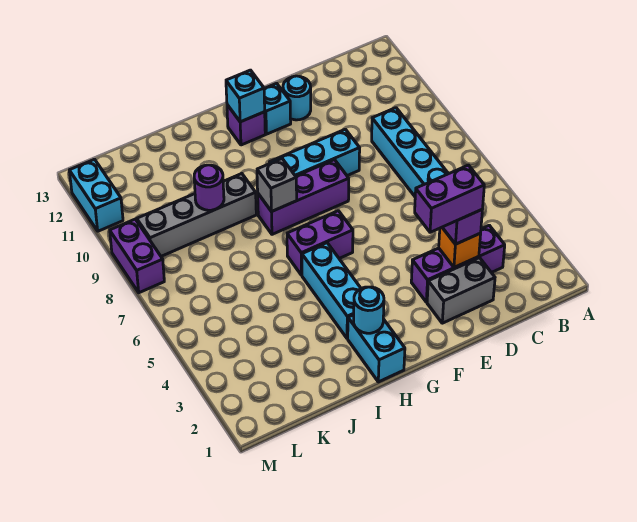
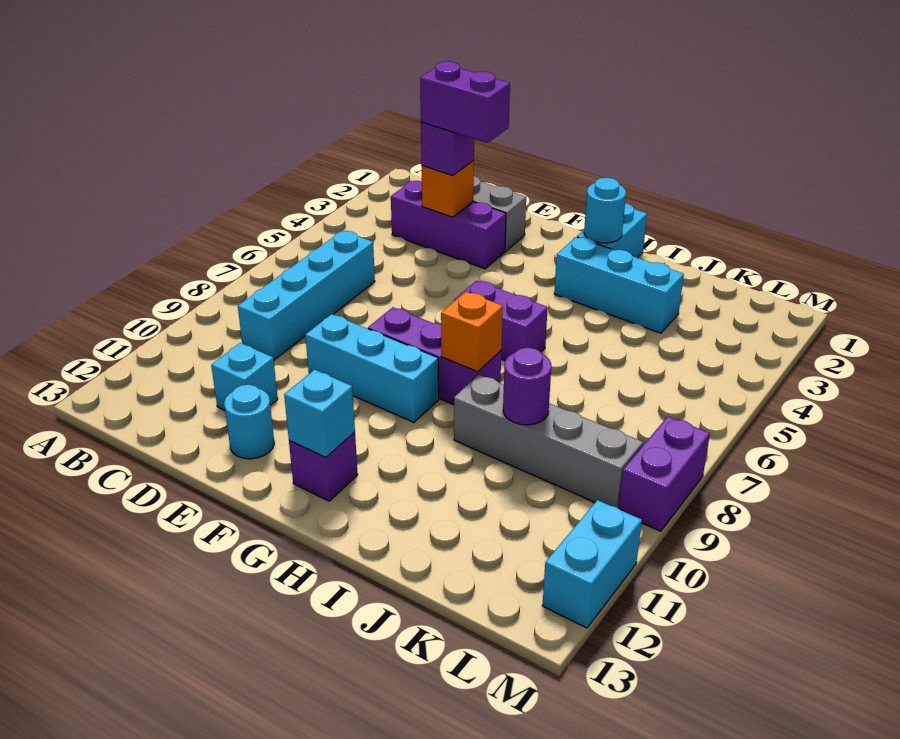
cyan 1x1 brick [264,83,291,134] -> cyan 1x1 brick moved to [211,343,278,410]
cyan 1x3 brick [302,243,361,338] -> cyan 1x3 brick turned to [554,237,684,333]
grey 1x1 brick [257,159,297,212] -> orange 1x1 brick [441,292,503,372]

